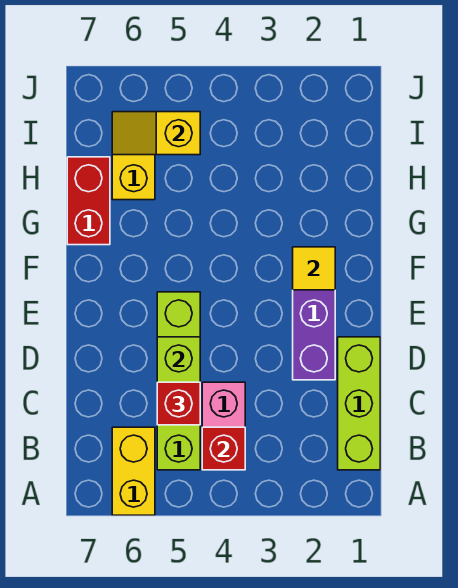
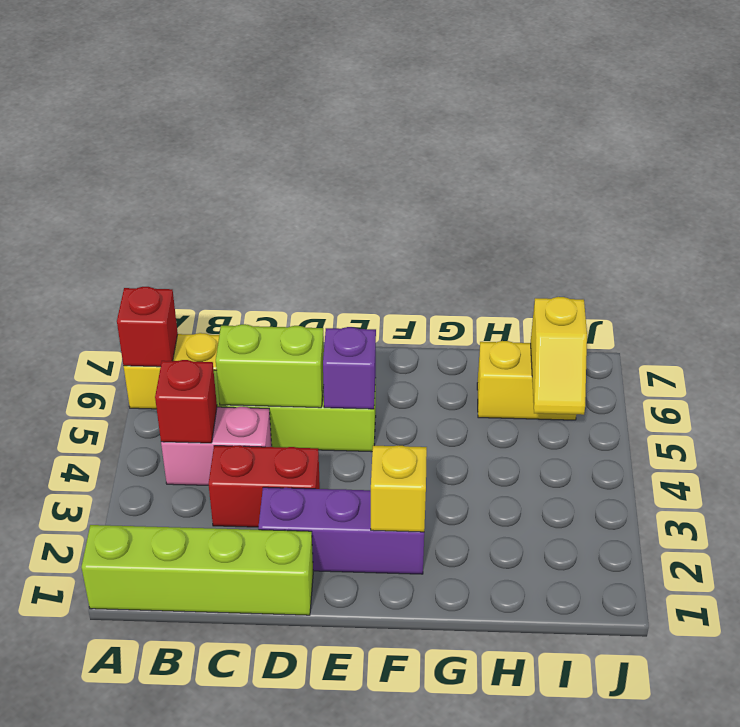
lime 1x3 brick [338,337,380,470] -> lime 1x4 brick [81,525,313,615]
red 1x1 brick [157,382,200,425] -> red 1x1 brick moved to [117,287,178,367]
none -> purple 1x1 brick [323,327,376,409]
yellow 1x1 tile [293,247,335,290] -> yellow 1x1 brick [371,446,427,532]
red 1x2 brick [67,157,110,245] -> red 1x2 brick moved to [209,446,320,527]
yellow 1x2 slope [112,112,200,155] -> yellow 1x2 slope turned to [531,297,587,415]

